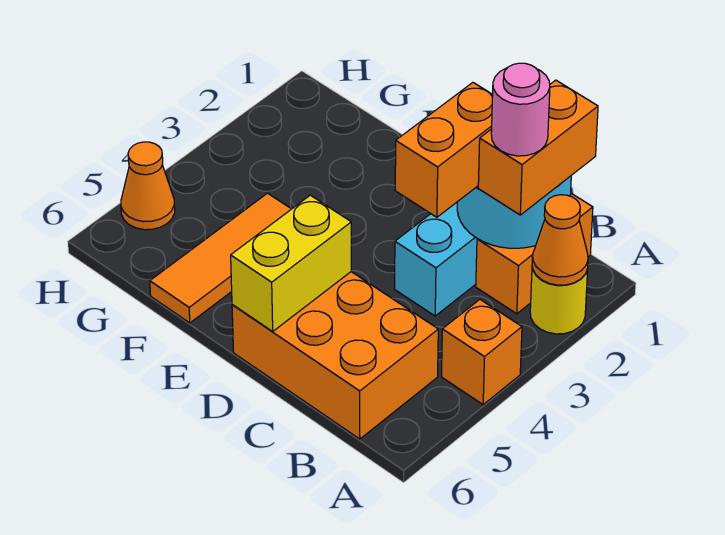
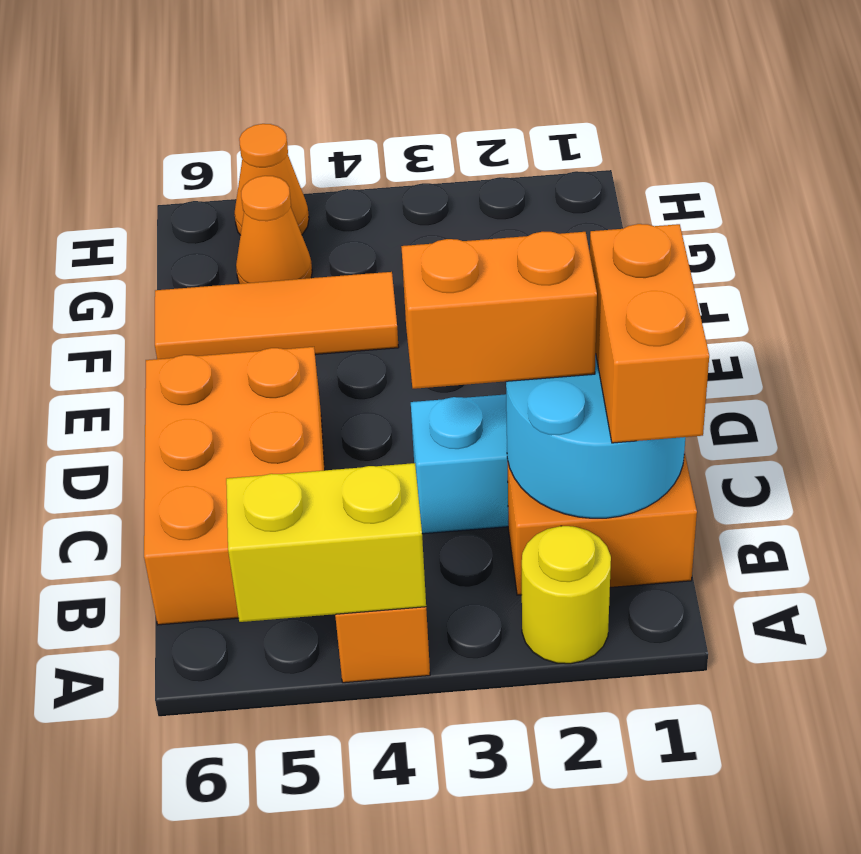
orange 1x1 cone [532,195,588,285] -> orange 1x1 cone moved to [236,176,312,284]
orange 1x2 brick [478,80,598,215] -> orange 1x2 brick turned to [590,224,709,443]
pink 1x1 round brick [491,63,550,156] -> none
yellow 1x2 brick [231,195,351,331] -> yellow 1x2 brick moved to [226,463,426,622]

